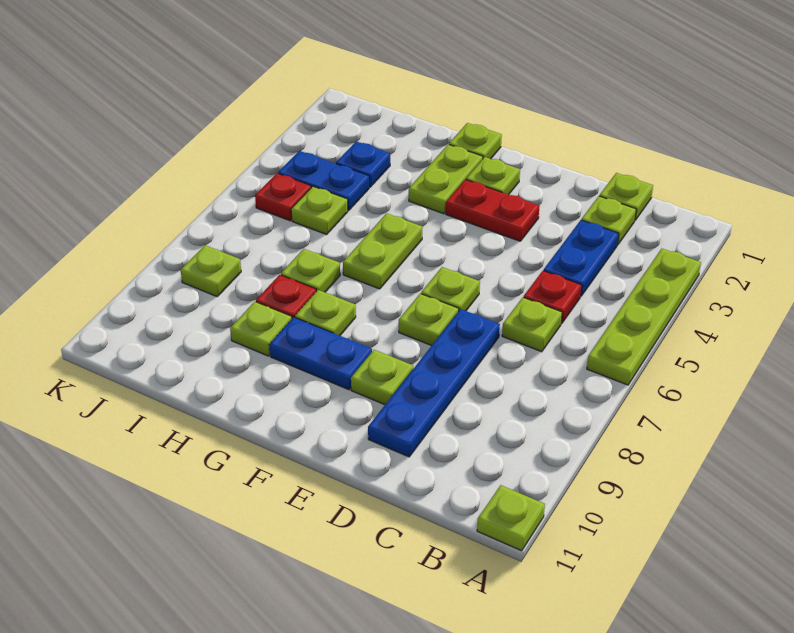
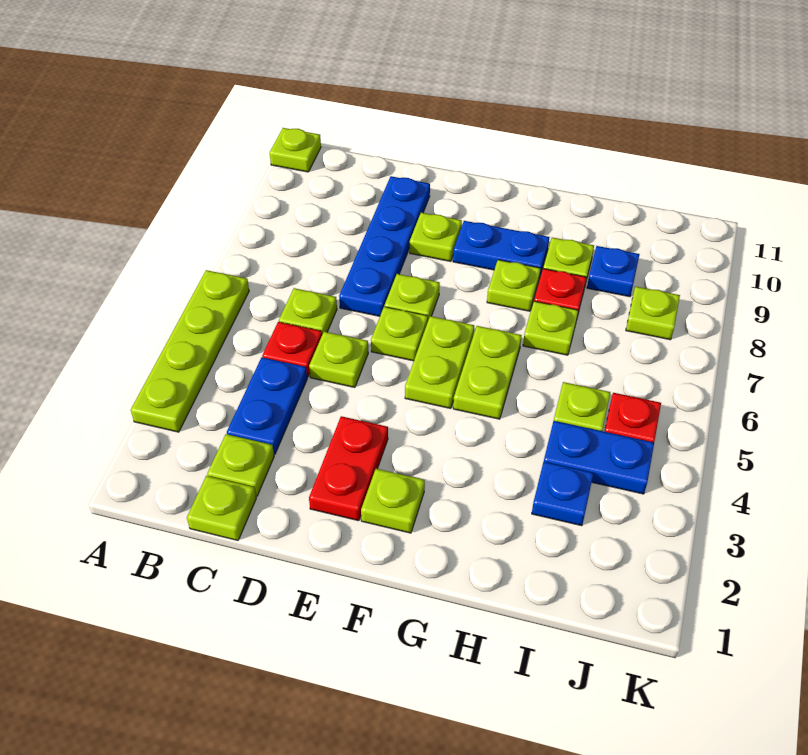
red 1x2 plate [446,180,540,241] -> red 1x2 plate turned to [309,416,388,521]
lime 1x1 plate [449,123,502,159] -> lime 1x1 plate moved to [309,332,368,387]
lime 1x2 plate [409,144,483,214] -> lime 1x2 plate moved to [405,316,474,408]
none -> blue 1x1 plate [587,246,640,297]

